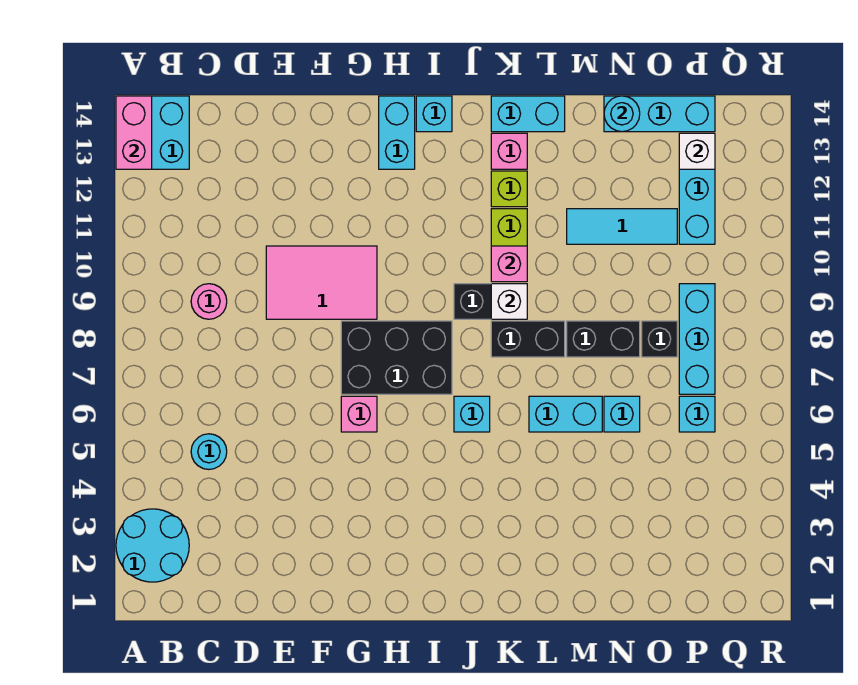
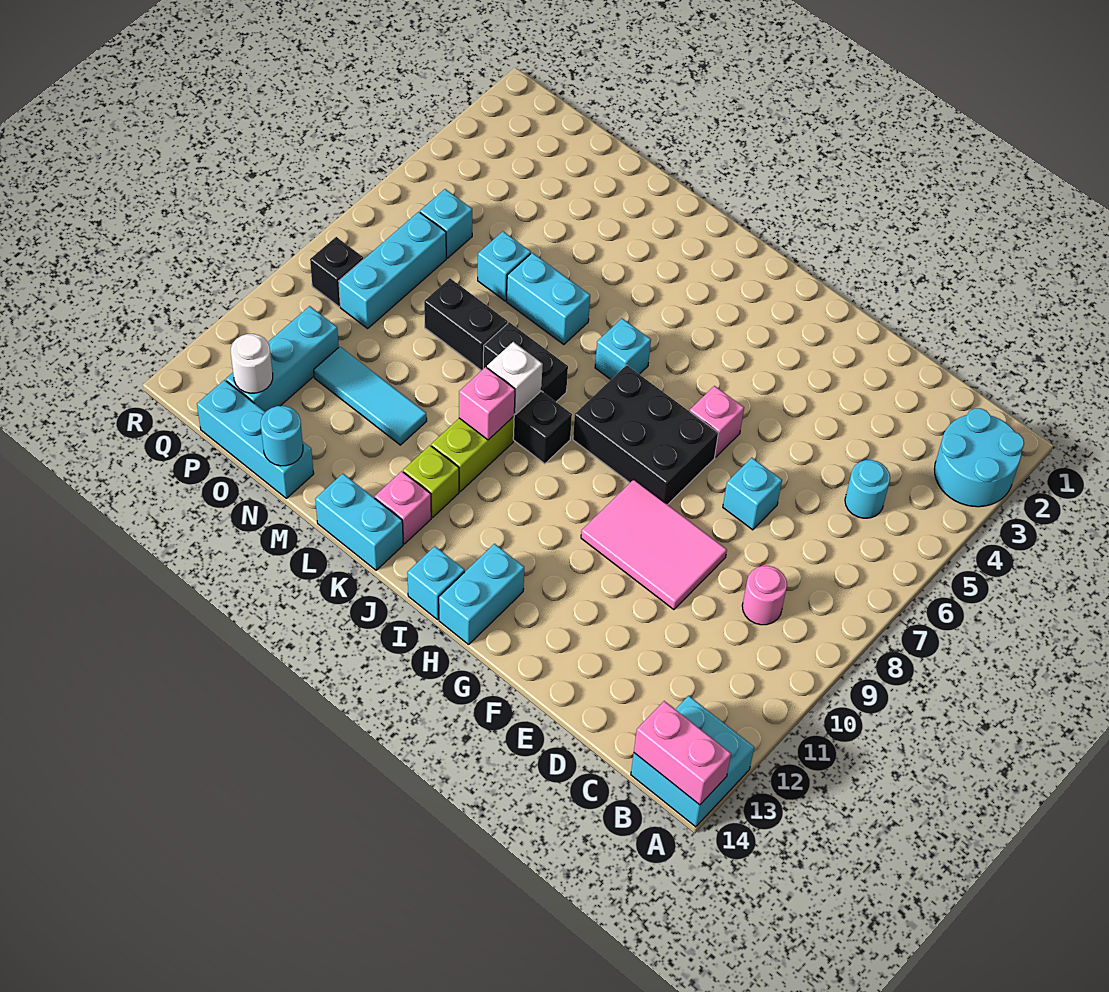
pink 1x2 brick [116,96,152,169] -> pink 1x2 brick turned to [634,701,731,805]
none -> cyan 1x1 brick [723,458,782,530]
black 1x1 brick [642,321,677,357] -> black 1x1 brick moved to [310,237,364,307]
white 1x1 brick [679,133,715,169] -> white 1x1 round brick [231,334,273,393]

